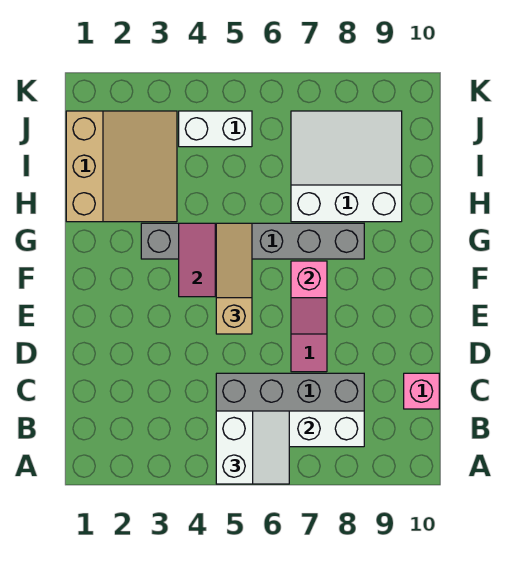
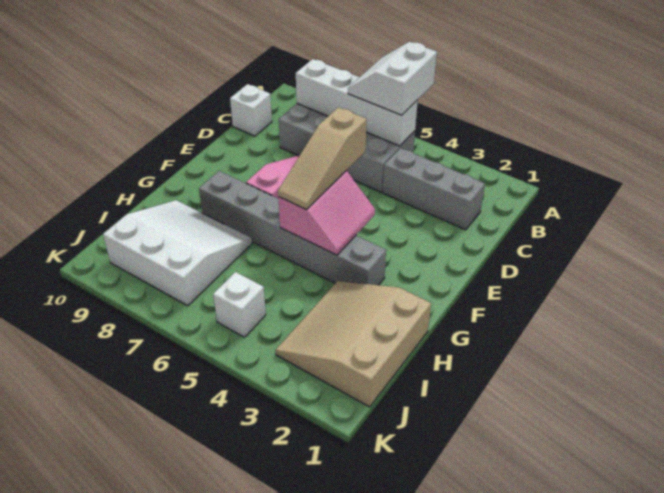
none -> grey 1x3 brick [383,148,485,230]
pink 1x1 brick [404,373,439,409] -> white 1x1 brick [230,84,272,136]
pink 1x2 slope [291,261,327,334] -> none
white 3x3 slope [291,111,402,222] -> white 3x3 slope turned to [103,200,252,306]
white 1x2 brick [179,111,252,147] -> white 1x1 brick [213,272,266,337]

